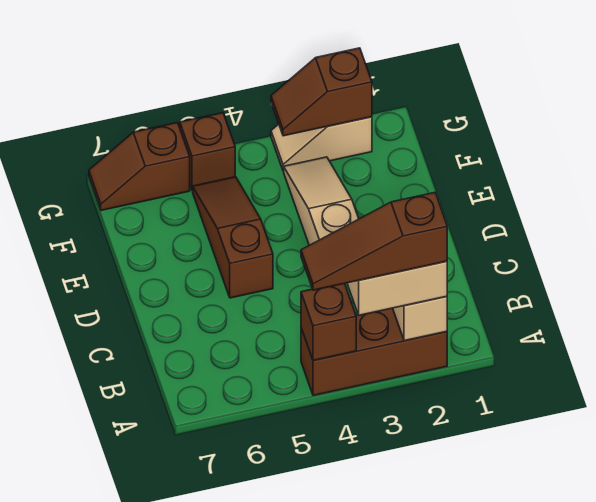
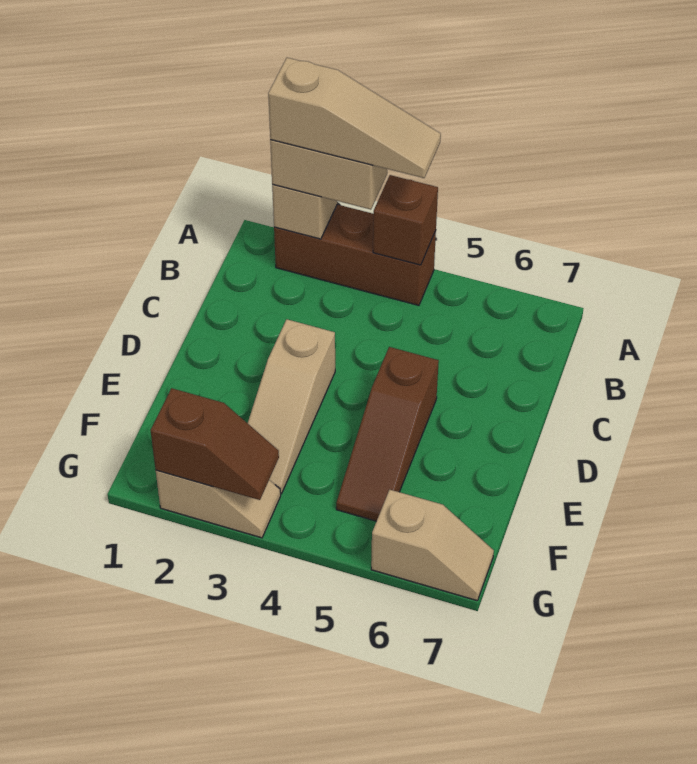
brown 1x3 slope [301,193,447,290] -> tan 1x3 slope [268,58,441,178]
brown 1x1 brick [180,113,235,191] -> none
brown 1x2 slope [89,123,190,210] -> tan 1x2 slope [371,490,494,601]

